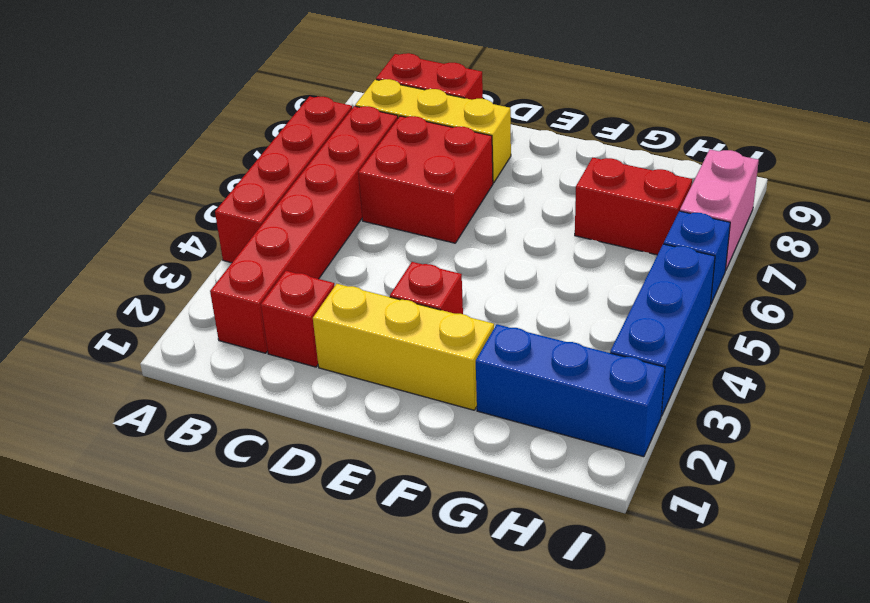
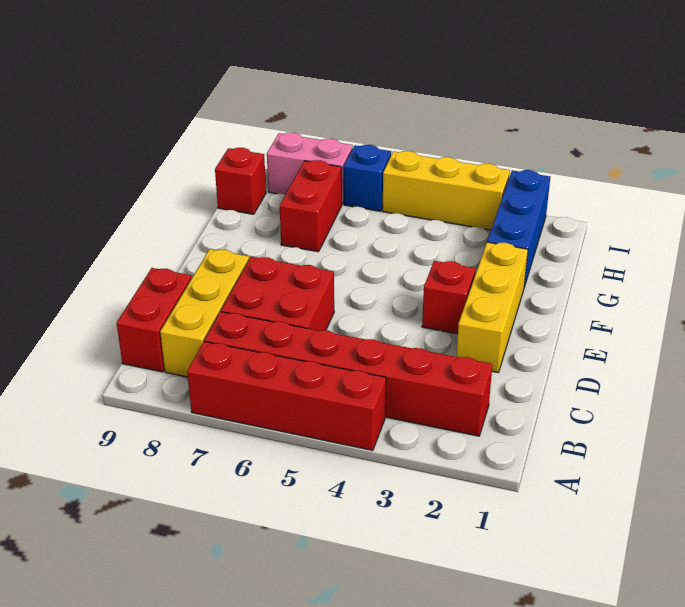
red 1x1 brick [261,271,335,367] -> red 1x1 brick moved to [215,148,266,214]
blue 1x3 brick [610,244,715,416] -> yellow 1x3 brick [382,151,510,230]

